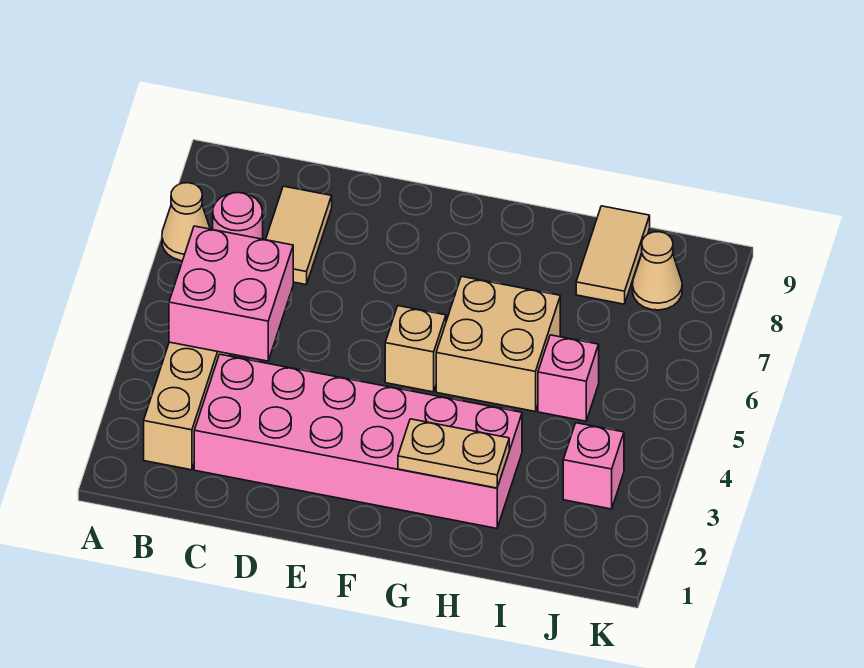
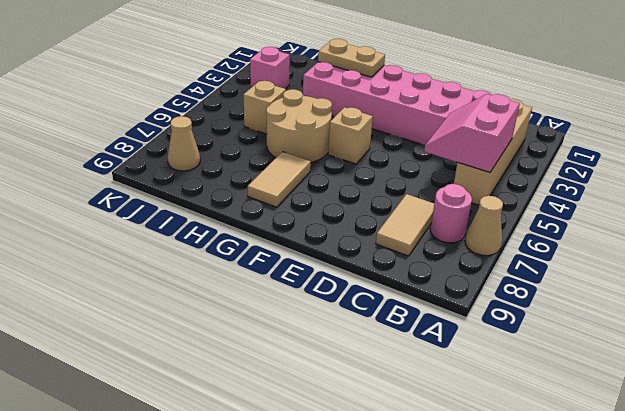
pink 2x2 brick [169,226,293,361] -> pink 2x2 slope [424,94,520,173]
tan 2x2 brick [436,276,560,411] -> tan 2x2 round brick [266,89,332,162]
pink 1x1 brick [538,335,599,421] -> tan 1x1 brick [244,81,286,134]
tan 1x2 tile [576,206,650,304] -> tan 1x2 tile moved to [248,152,311,207]

